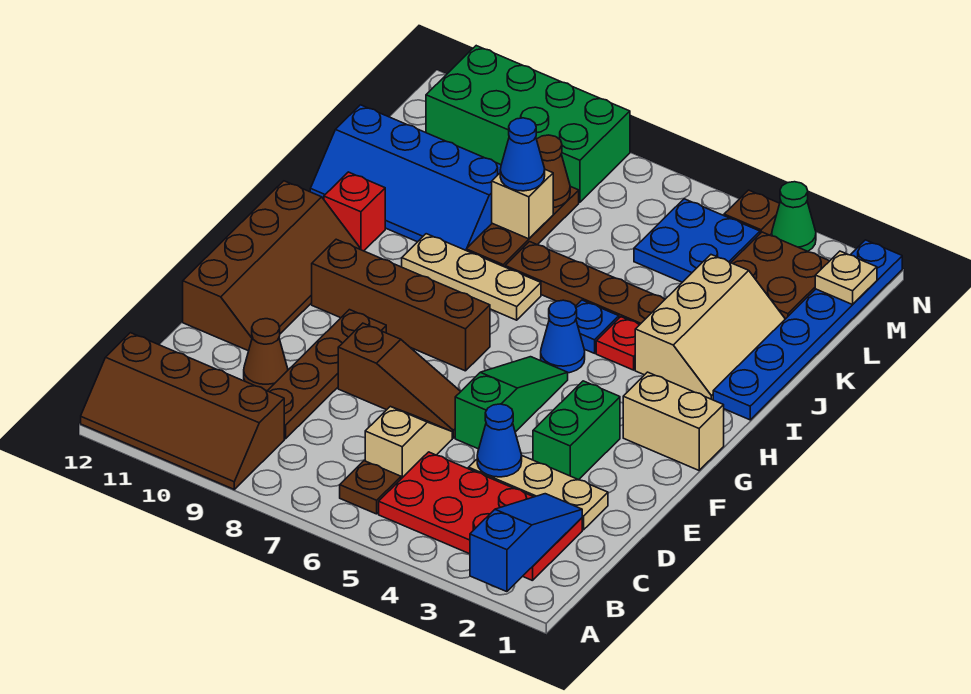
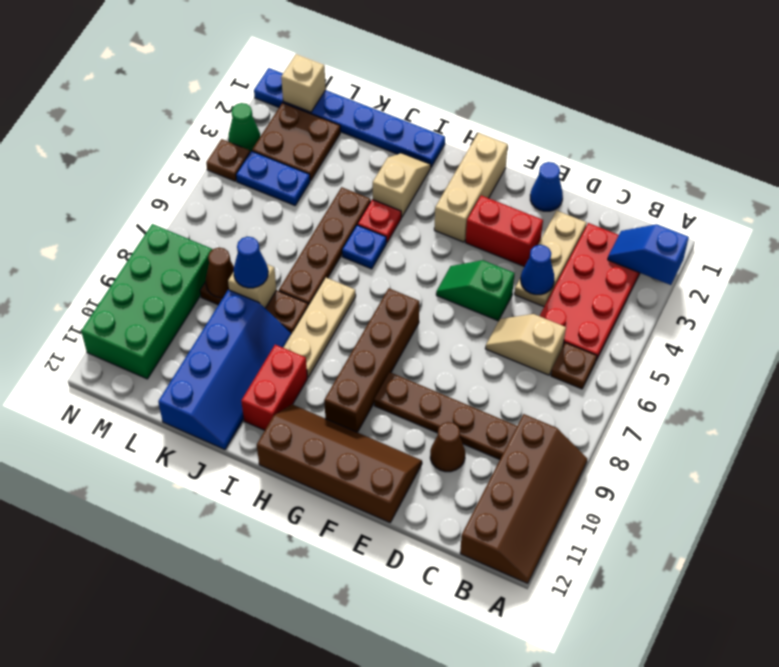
blue 1x3 slope [470,494,582,592] -> blue 1x2 slope [608,224,689,285]
green 1x2 brick [533,381,620,480] -> red 1x2 brick [466,195,543,267]
green 1x3 slope [455,357,568,449] -> green 1x2 slope [436,260,514,321]
brown 1x3 slope [338,323,461,438] -> none
tan 1x2 brick [623,372,724,470] -> tan 1x3 brick [434,133,508,242]
blue 1x1 cone [541,300,585,373] -> blue 1x1 cone moved to [530,162,563,211]
tan 2x3 slope [635,255,785,400] -> tan 1x2 slope [373,153,431,217]
red 1x1 brick [324,172,385,251] -> red 1x2 brick [241,345,307,430]
blue 2x2 plate [634,199,760,282] -> blue 1x2 plate [236,151,310,205]
tan 1x1 plate [815,251,877,304] -> tan 1x1 brick [281,54,326,112]

